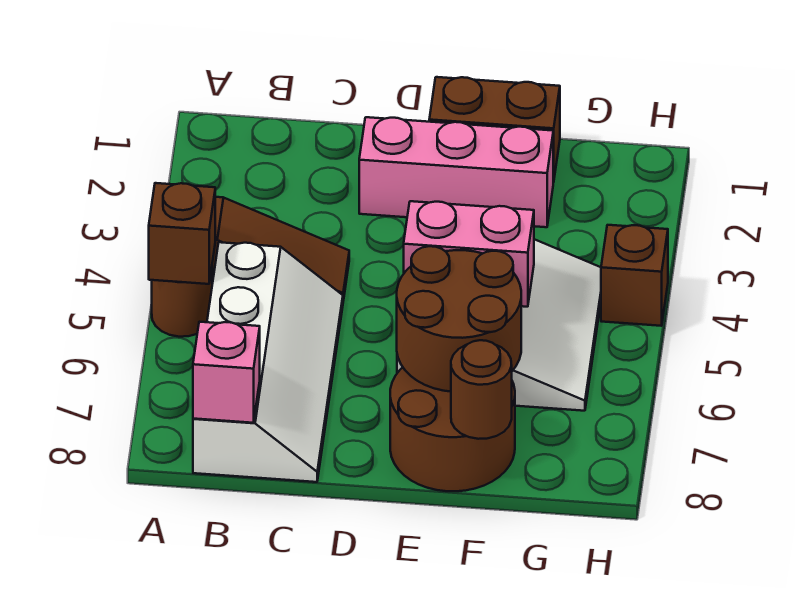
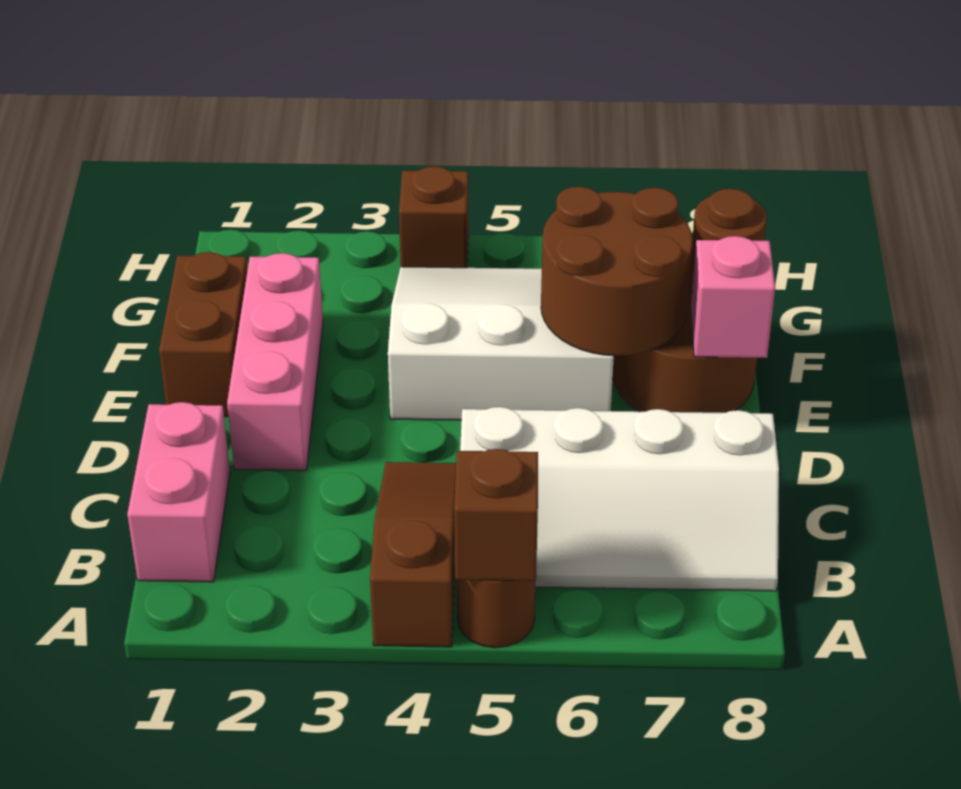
white 2x4 slope [193,242,343,482] -> white 2x4 slope turned to [460,407,779,591]
pink 1x1 brick [193,322,260,423] -> pink 1x1 brick moved to [691,236,775,358]
pink 1x2 brick [404,201,534,307] -> pink 1x2 brick moved to [127,402,230,582]

